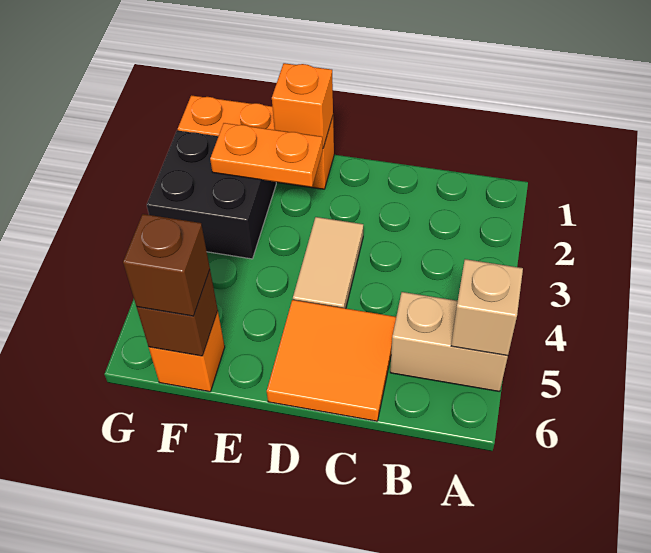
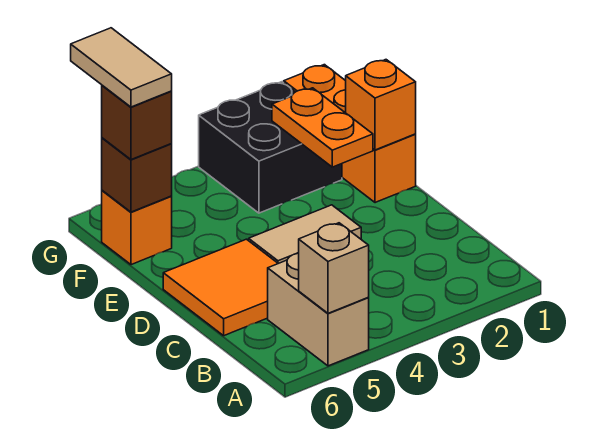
none -> tan 1x2 tile [71,28,172,107]

